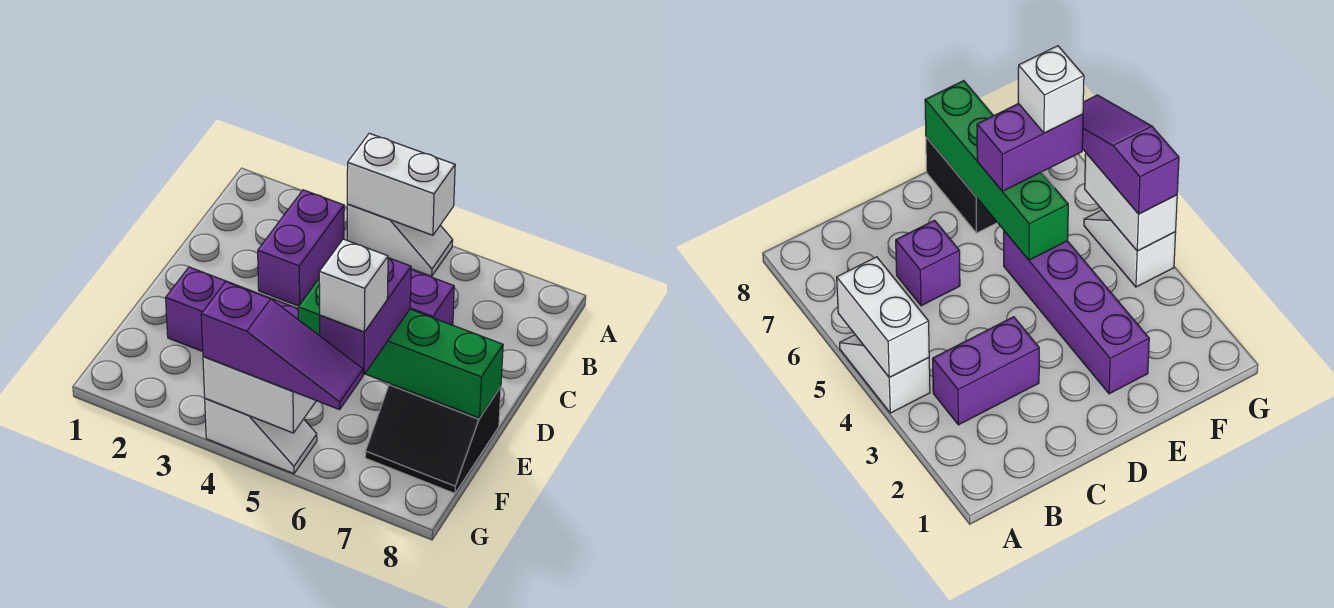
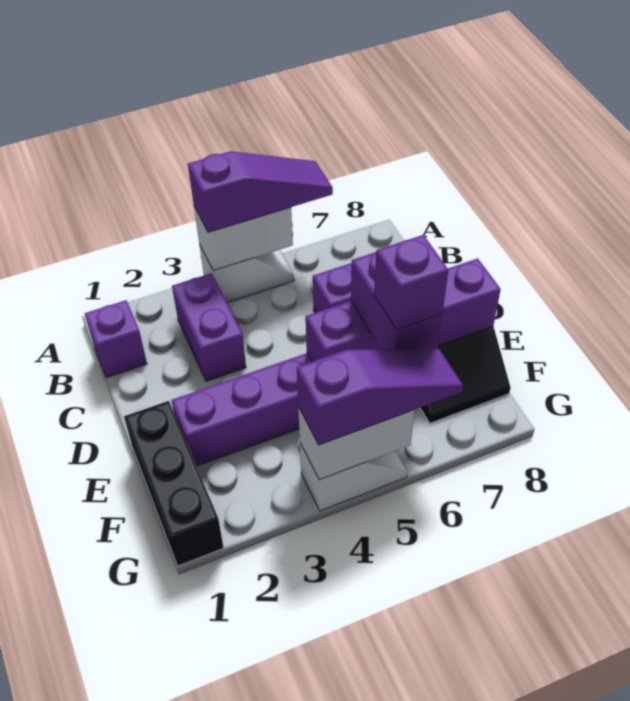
none -> purple 1x3 slope [188,151,333,232]
none -> purple 1x1 brick [85,300,147,378]
none -> black 1x3 brick [124,401,224,566]
green 1x4 brick [298,279,503,418] -> purple 1x4 brick [306,258,501,362]
white 1x1 brick [319,239,388,332] -> purple 1x1 brick [374,235,448,330]

